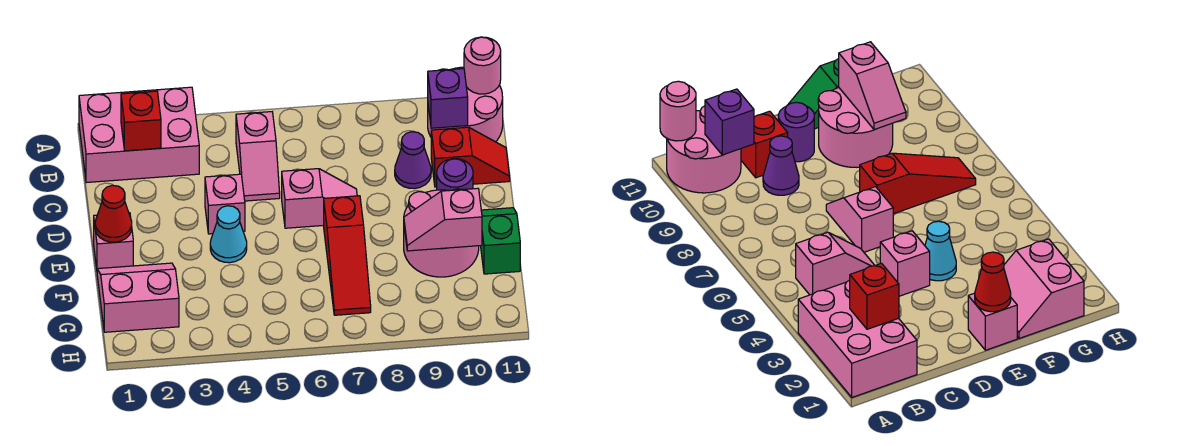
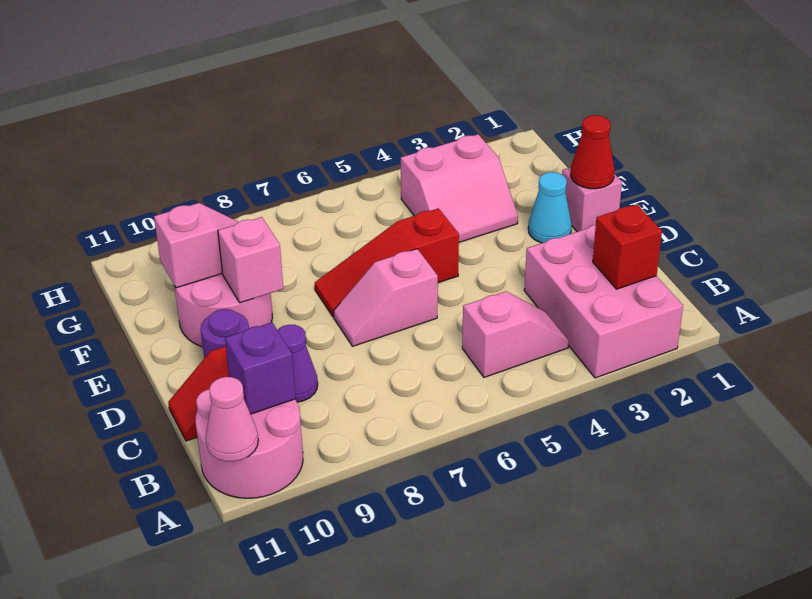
pink 2x3 brick [79,87,199,183] -> pink 2x3 brick turned to [524,225,683,378]
pink 1x1 round brick [464,37,501,94] -> pink 1x1 cone [206,377,258,461]
pink 1x2 slope [236,112,280,201] -> pink 1x2 slope turned to [462,291,569,377]
pink 1x1 brick [205,174,245,234] -> pink 1x1 brick moved to [218,217,283,303]
cyan 1x1 cone [210,206,247,263] -> cyan 1x1 cone moved to [528,172,572,243]
red 1x3 slope [324,196,371,315] -> red 1x3 slope turned to [315,208,459,317]
green 1x2 slope [481,208,520,274] -> none
pink 2x2 slope [97,263,179,332] -> pink 2x2 slope moved to [401,134,518,242]

